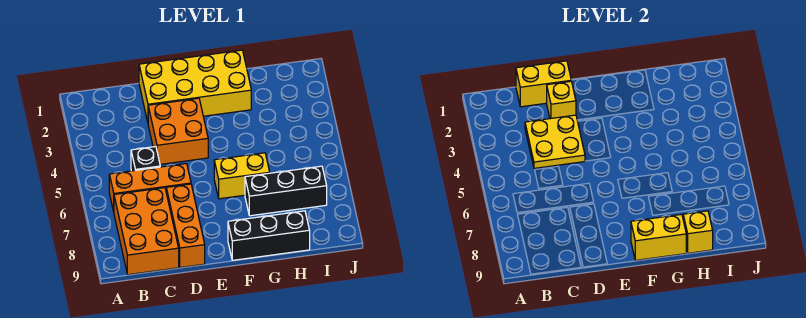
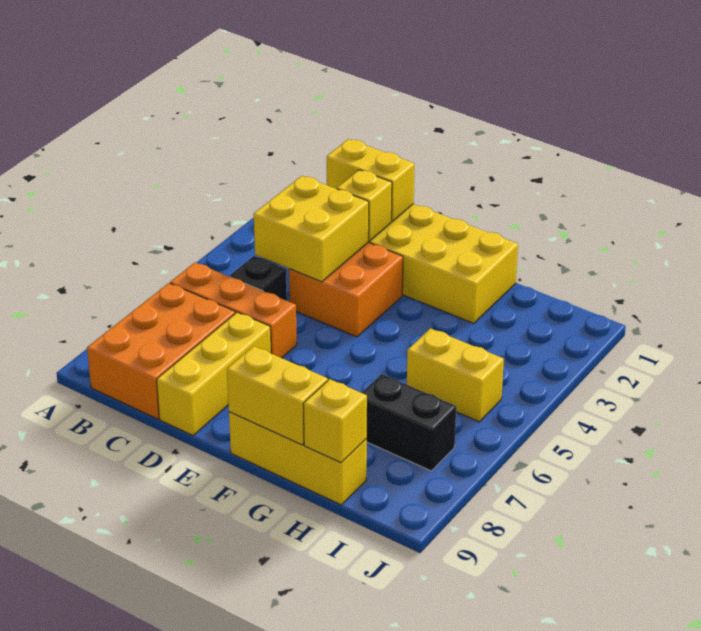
yellow 2x2 plate [525,115,585,168] -> yellow 2x2 brick [254,176,369,282]
orange 1x3 brick [166,184,205,268] -> yellow 1x3 brick [157,312,271,435]
yellow 1x2 brick [214,153,270,199] -> yellow 1x2 brick moved to [407,328,504,422]
black 1x3 brick [228,211,310,260] -> yellow 1x3 brick [229,412,367,505]
black 1x3 brick [245,166,327,216] -> black 1x2 brick [362,374,456,471]

